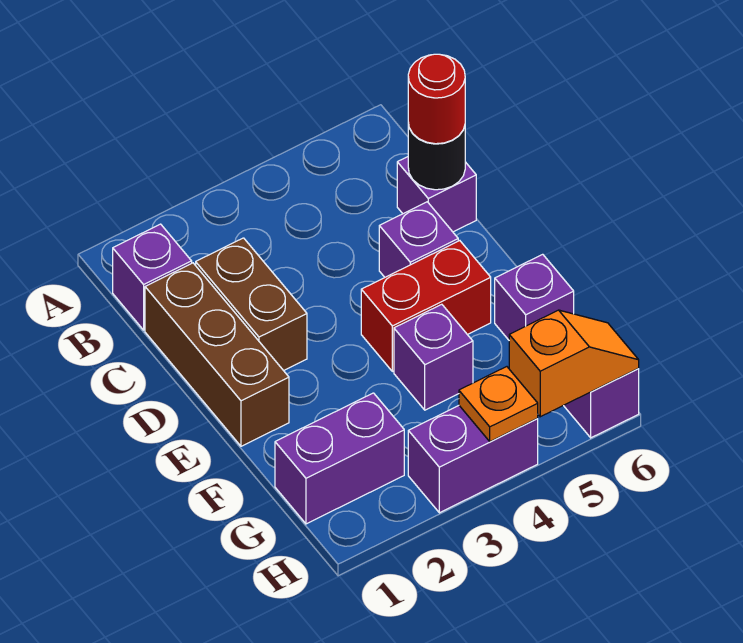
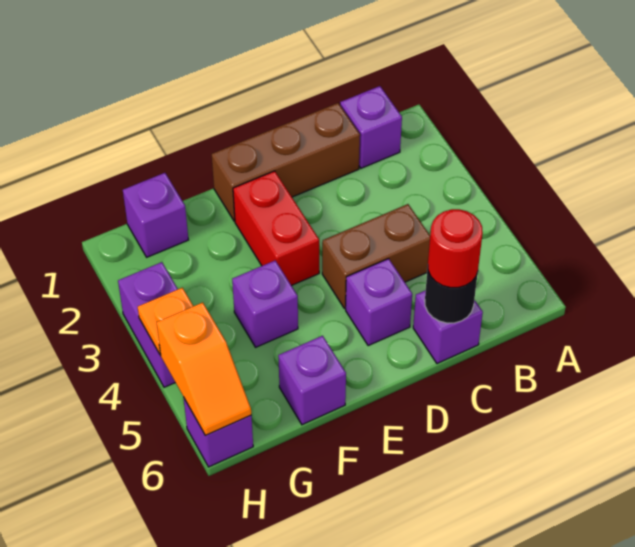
brown 1x2 brick [196,238,307,371] -> brown 1x2 brick moved to [322,204,430,309]
red 1x2 brick [361,241,491,371] -> red 1x2 brick moved to [233,171,319,286]
purple 1x2 brick [275,393,404,524] -> purple 1x1 brick [123,173,188,257]

